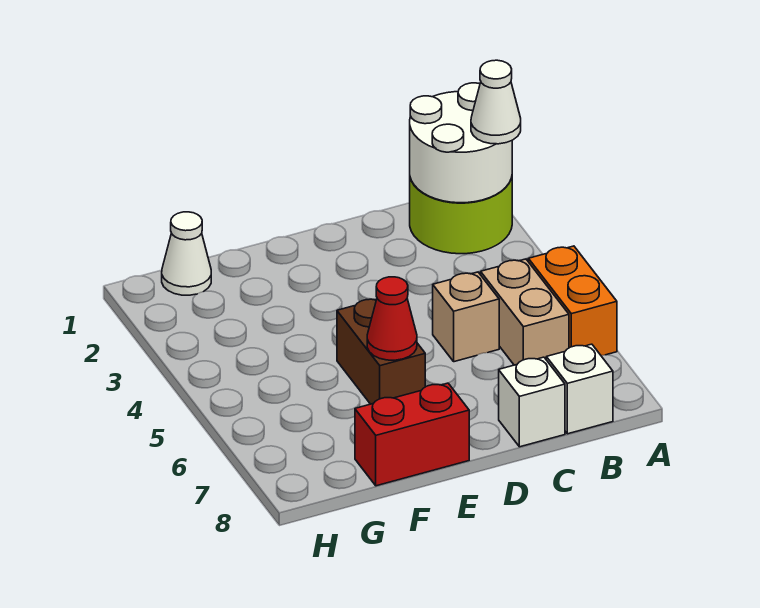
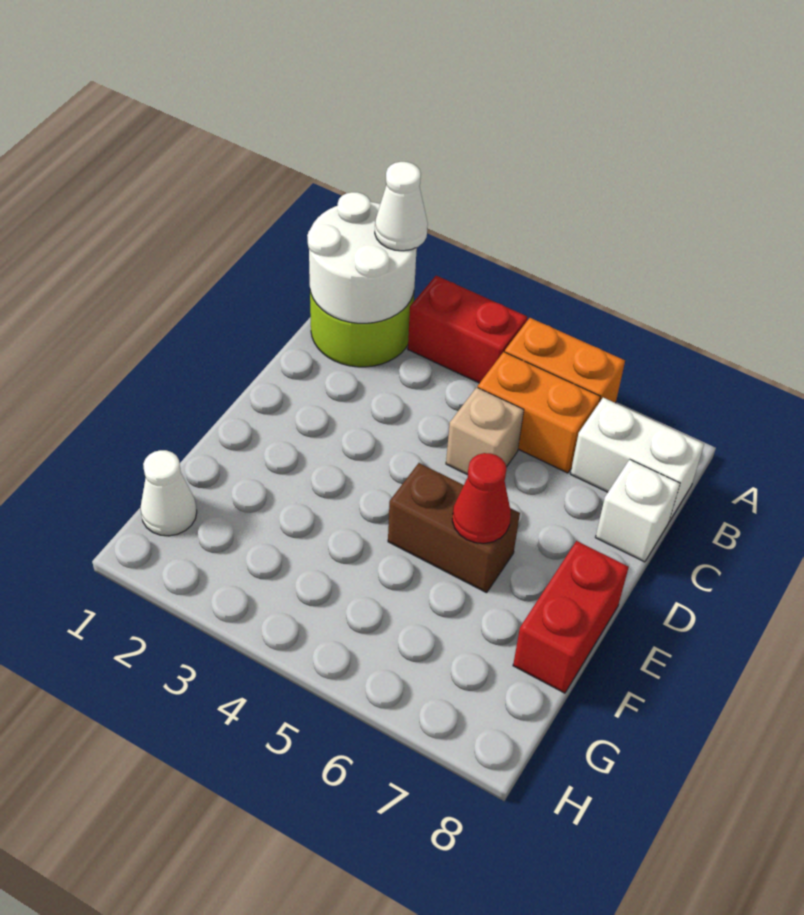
none -> red 1x2 brick [408,276,527,383]
tan 1x2 brick [481,259,569,365] -> orange 1x2 brick [478,352,600,473]
white 1x1 brick [546,344,613,434] -> white 1x2 brick [571,398,704,521]

